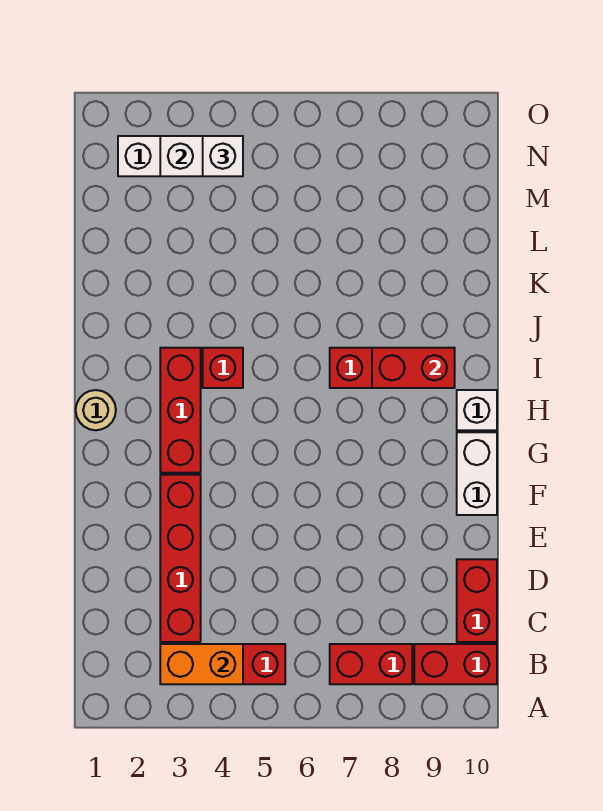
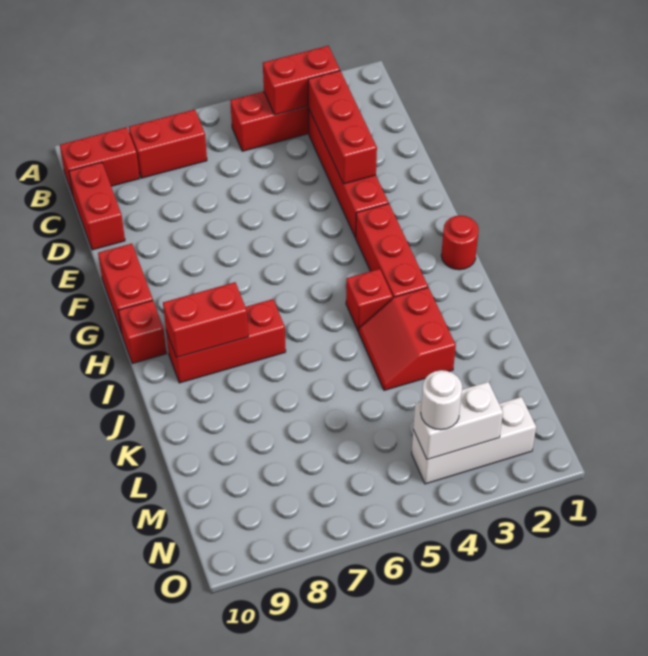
orange 1x2 brick [160,644,243,684] -> red 1x2 brick [263,46,340,115]
none -> red 1x3 brick [308,71,377,184]
white 1x2 brick [457,432,497,515] -> red 1x2 brick [98,244,153,332]
tan 1x1 round brick [76,390,116,430] -> red 1x1 round brick [441,216,479,270]
white 1x1 brick [457,390,497,430] -> red 1x1 brick [118,301,167,364]
none -> red 2x2 slope [359,288,456,390]
white 1x1 brick [203,136,243,176] -> white 1x1 round brick [421,370,462,430]

